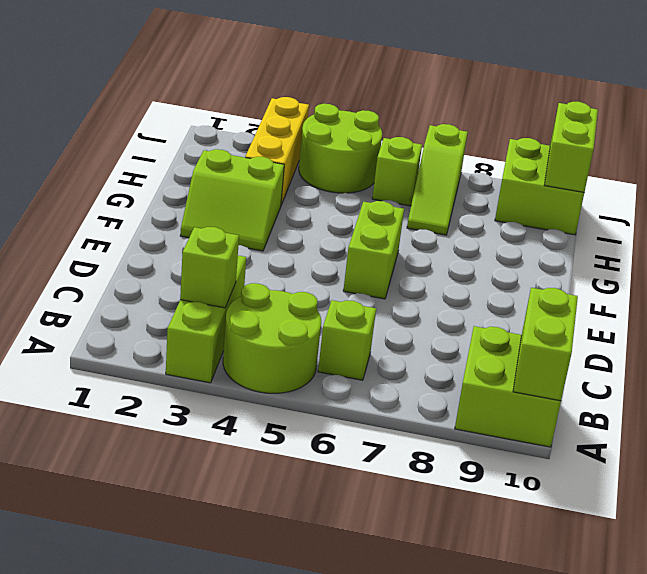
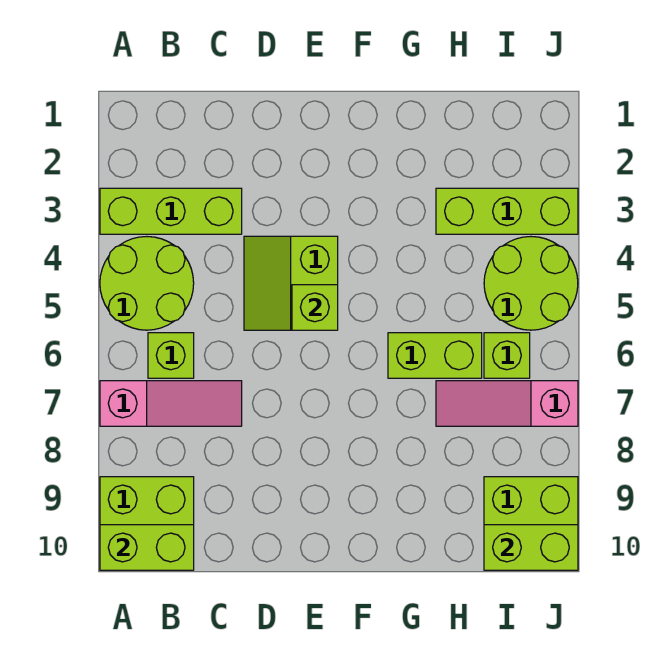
none -> pink 1x3 slope [100,381,242,426]
lime 1x1 brick [180,227,239,308] -> lime 1x1 brick moved to [292,285,338,330]
lime 1x2 brick [343,201,404,299] -> lime 1x2 brick moved to [388,333,482,378]
lime 2x2 slope [180,149,284,251] -> lime 2x2 slope moved to [244,236,338,330]
yellow 1x3 brick [245,97,309,205] -> lime 1x3 brick [436,188,578,234]
lime 1x3 slope [407,124,468,235] -> pink 1x3 slope [436,381,578,426]

